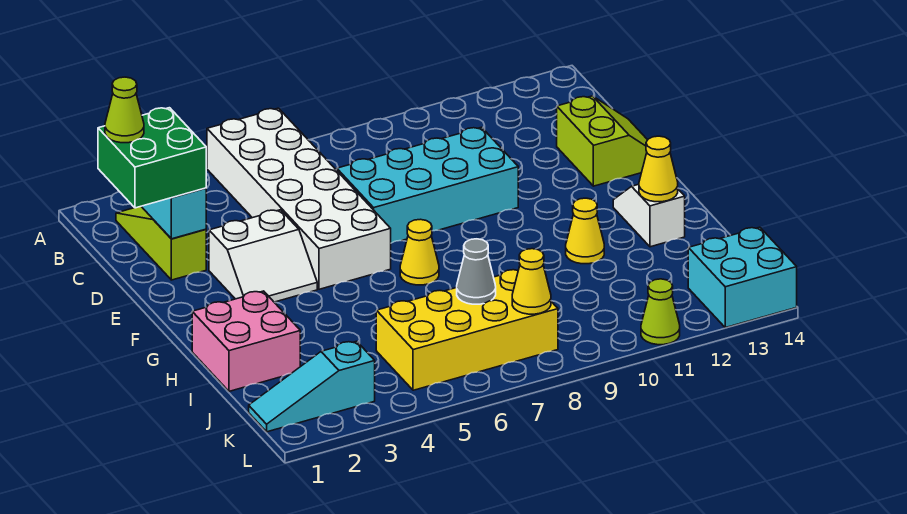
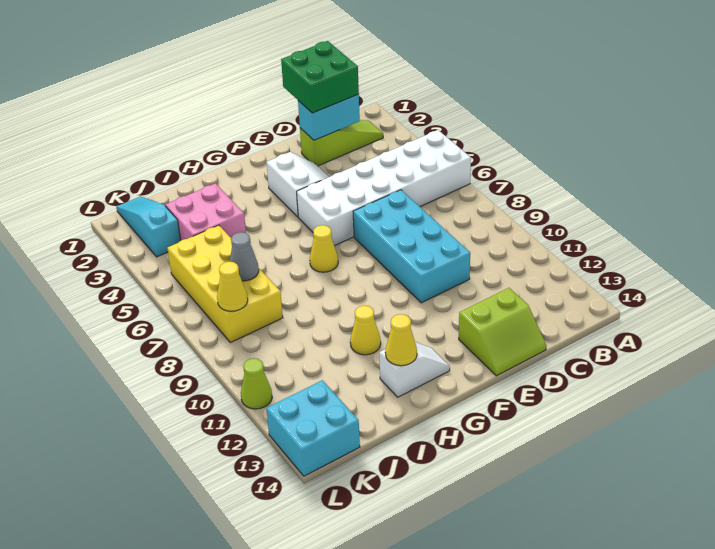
lime 1x1 cone [105,77,144,143] -> none
white 2x2 slope [209,210,317,302] -> white 2x2 slope turned to [266,152,329,217]
pink 2x2 brick [192,291,300,391] -> pink 2x2 brick moved to [166,183,246,240]

